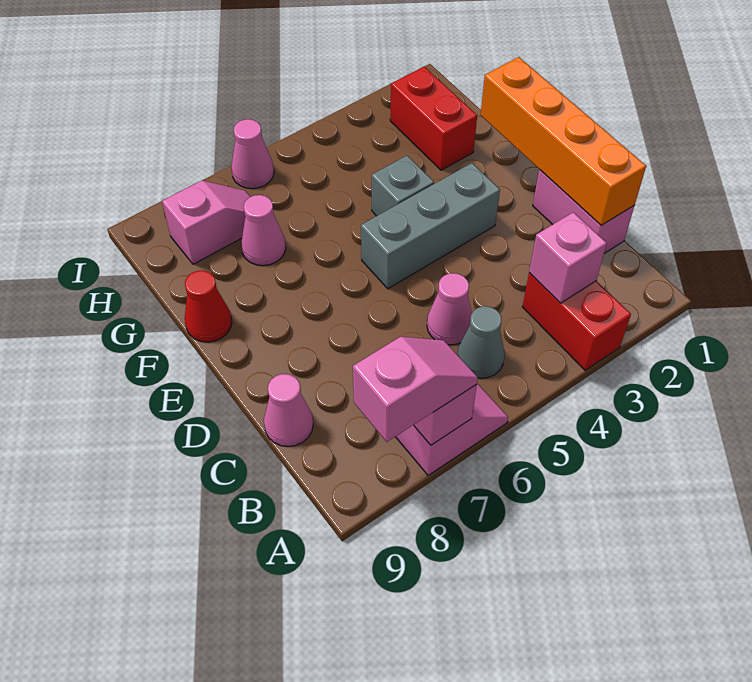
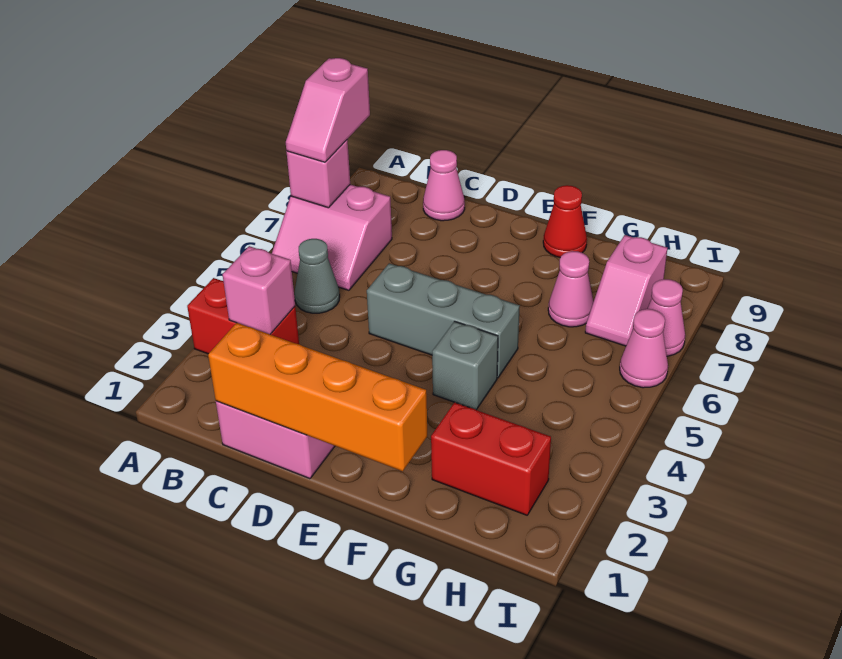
pink 1x1 cone [427,273,472,345] -> pink 1x1 cone moved to [647,279,685,356]
grey 1x3 brick [361,163,500,289] -> grey 1x3 brick turned to [367,263,520,378]

